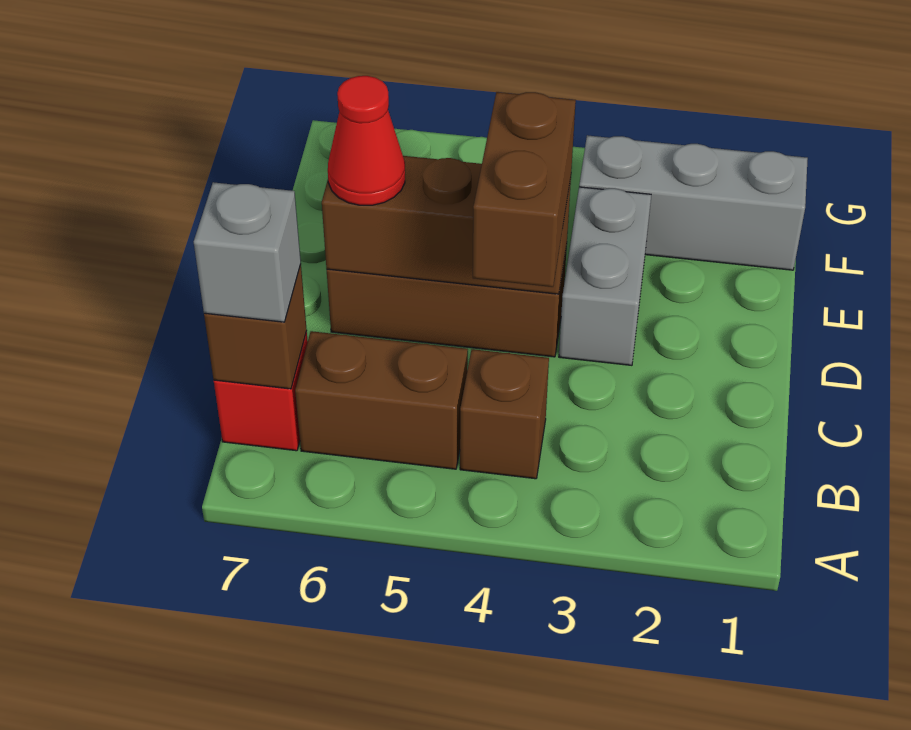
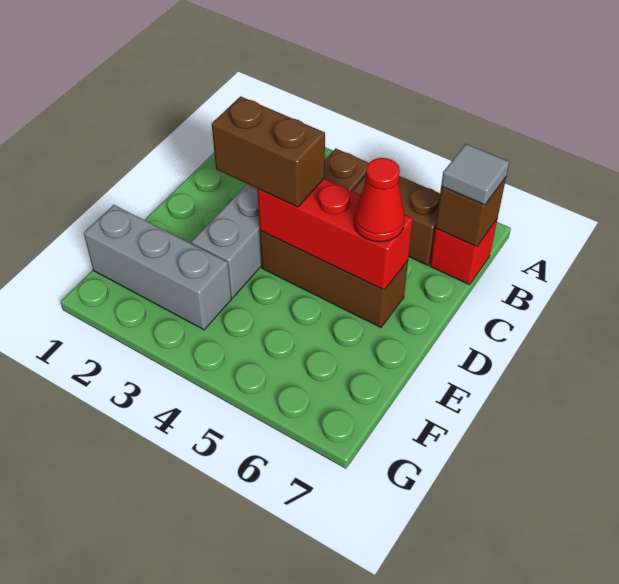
grey 1x1 brick [194,182,301,322] -> grey 1x1 tile [441,144,509,205]
brown 1x2 brick [473,92,576,287] -> brown 1x2 brick turned to [212,96,325,207]
brown 1x3 brick [322,156,571,294] -> red 1x3 brick [257,179,413,290]

